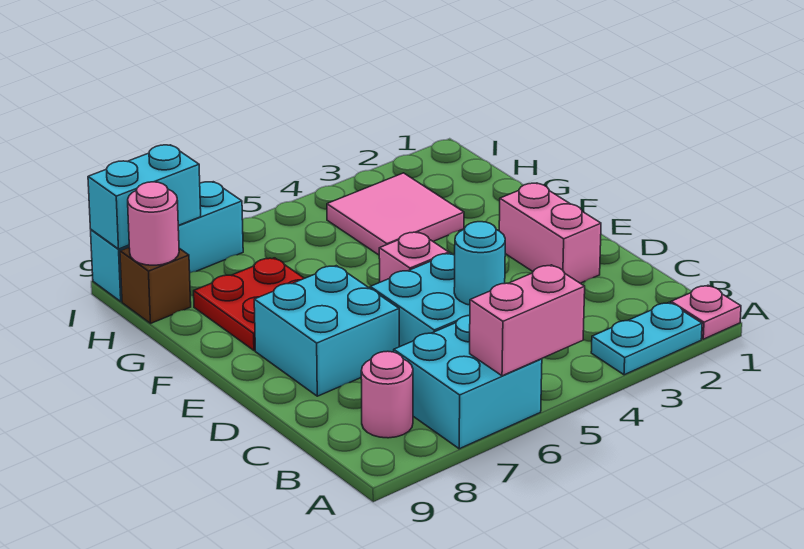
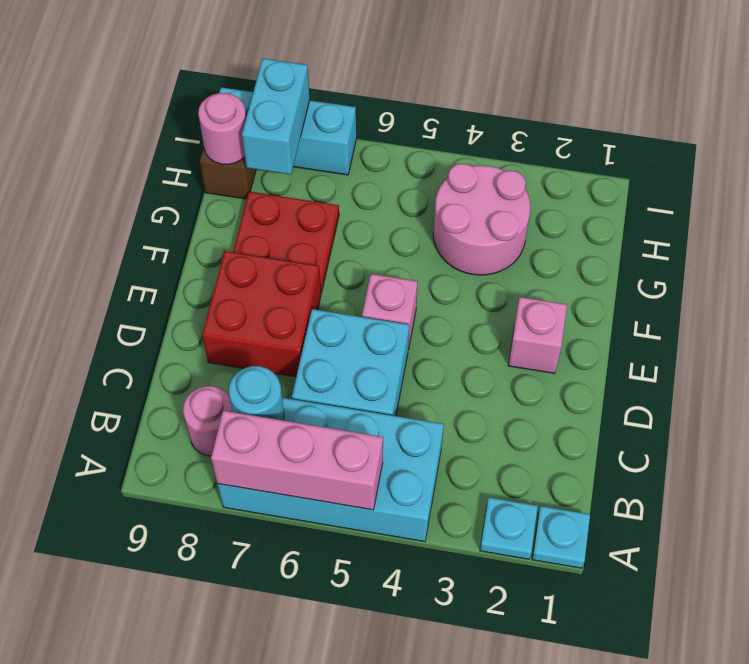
pink 1x1 plate [671,285,741,339] -> cyan 1x1 plate [532,506,590,568]
cyan 1x2 plate [591,302,702,375] -> cyan 1x1 plate [480,497,538,559]
pink 1x2 brick [470,265,585,376] -> pink 1x3 brick [211,411,383,510]
cyan 2x2 brick [394,316,542,449] -> cyan 2x4 brick [217,398,444,542]
cyan 1x1 round brick [454,222,505,305] -> cyan 1x1 round brick moved to [229,366,284,420]
pink 1x2 brick [499,183,601,283] -> pink 1x1 brick [508,297,567,373]
cyan 2x2 brick [254,266,399,396] -> red 2x2 brick [202,251,321,377]
pink 2x2 tile [327,173,464,255] -> pink 2x2 round brick [433,164,530,275]
cyan 1x2 brick [88,145,201,249] -> cyan 1x2 brick turned to [242,59,310,175]

